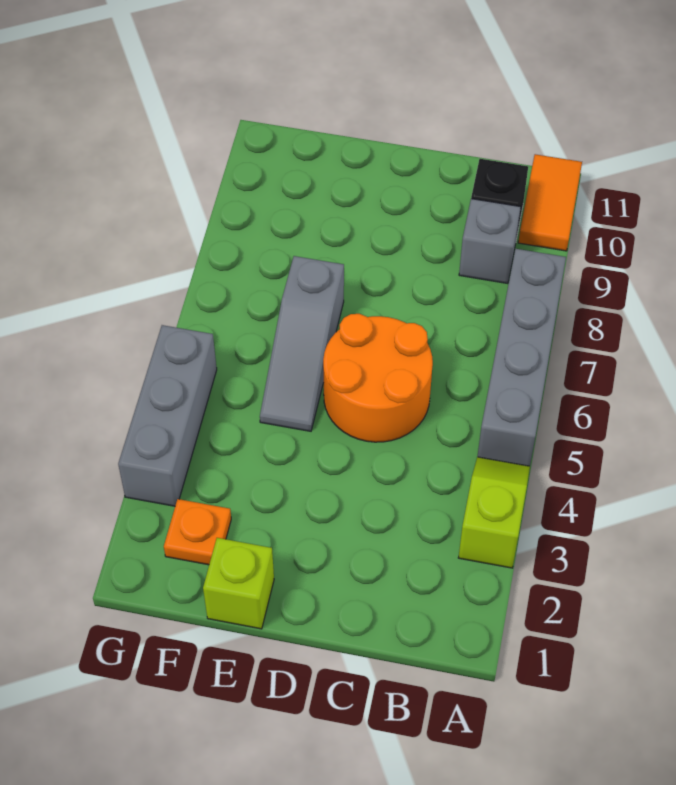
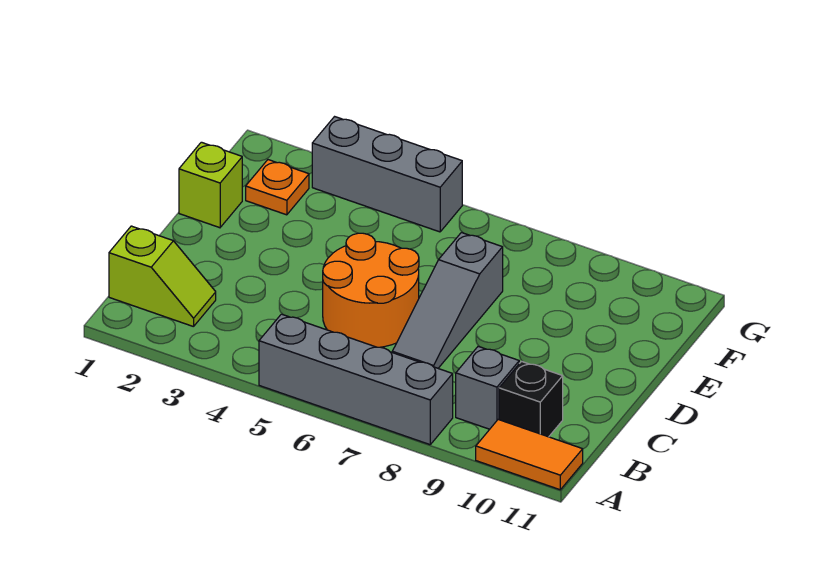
lime 1x2 slope [458,457,530,568] -> lime 1x2 slope moved to [109,226,216,327]
grey 1x3 slope [260,256,344,431] -> grey 1x3 slope turned to [392,233,503,368]

